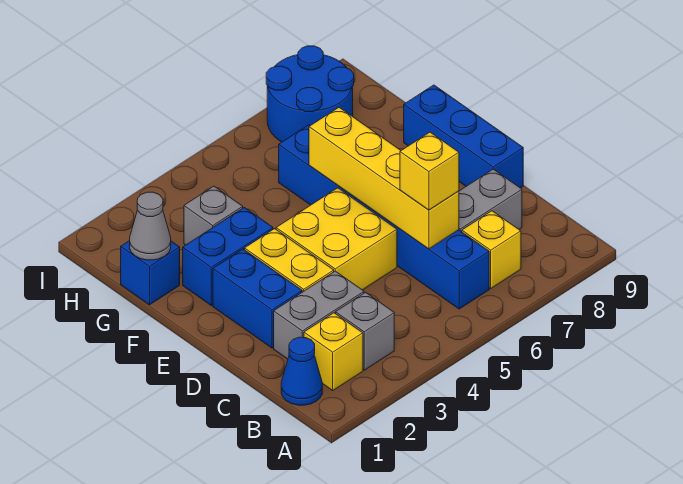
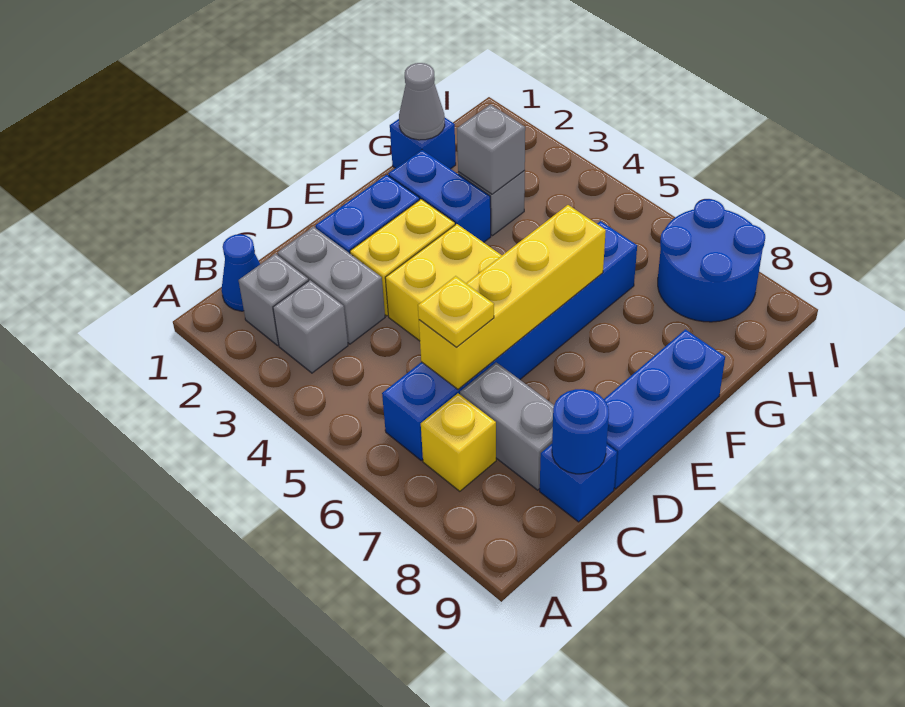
yellow 1x1 brick [304,313,363,390] -> grey 1x1 brick [239,254,309,345]
yellow 1x1 brick [400,132,459,210] -> yellow 1x1 plate [418,276,494,348]
none -> blue 1x1 brick [540,444,617,522]
none -> blue 1x1 round brick [552,389,609,474]
none -> grey 1x1 brick [457,104,525,194]

